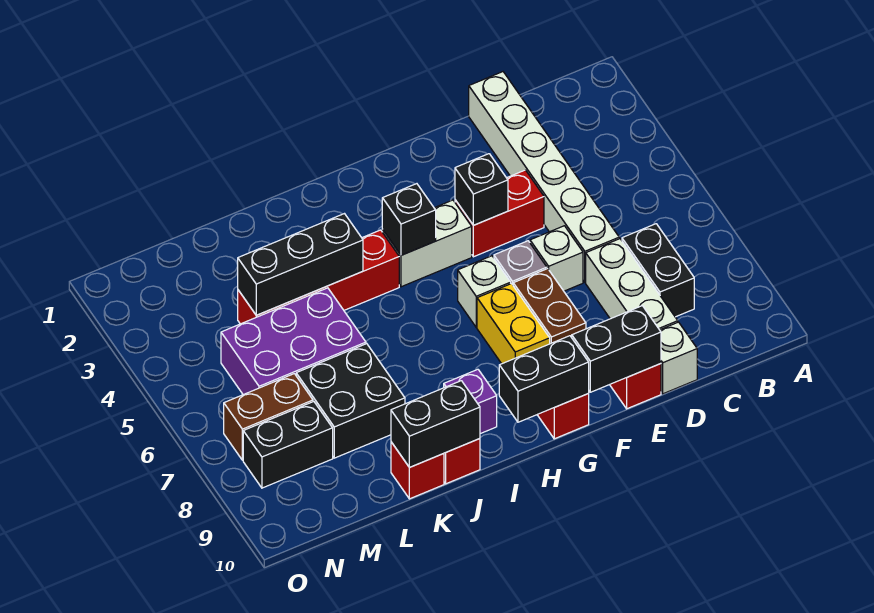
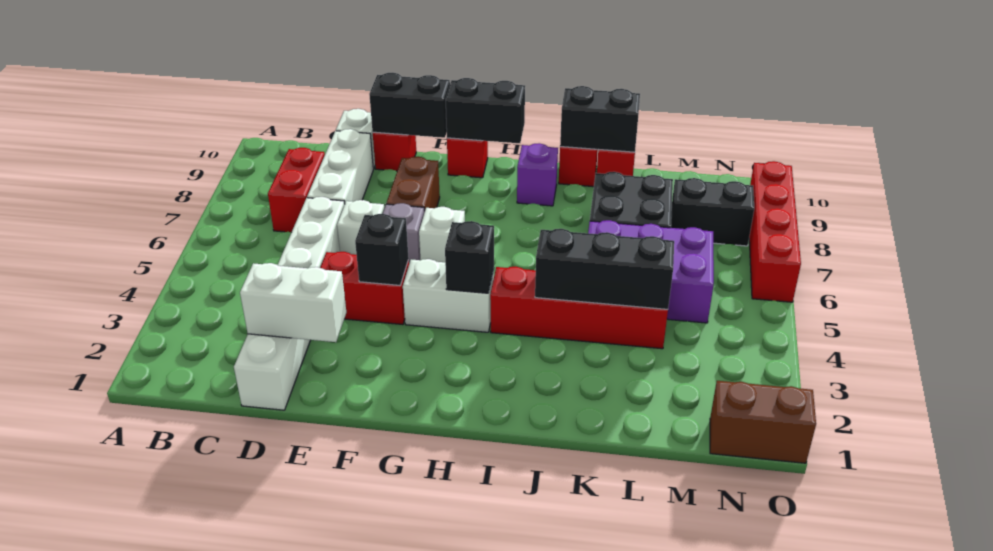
black 1x2 brick [622,224,694,317] -> red 1x2 brick [268,148,325,232]
none -> white 1x2 brick [240,263,346,342]
yellow 1x2 brick [477,284,550,364] -> none
brown 1x2 brick [224,374,313,460] -> brown 1x2 brick moved to [710,381,816,463]
none -> red 1x4 brick [749,161,801,302]

